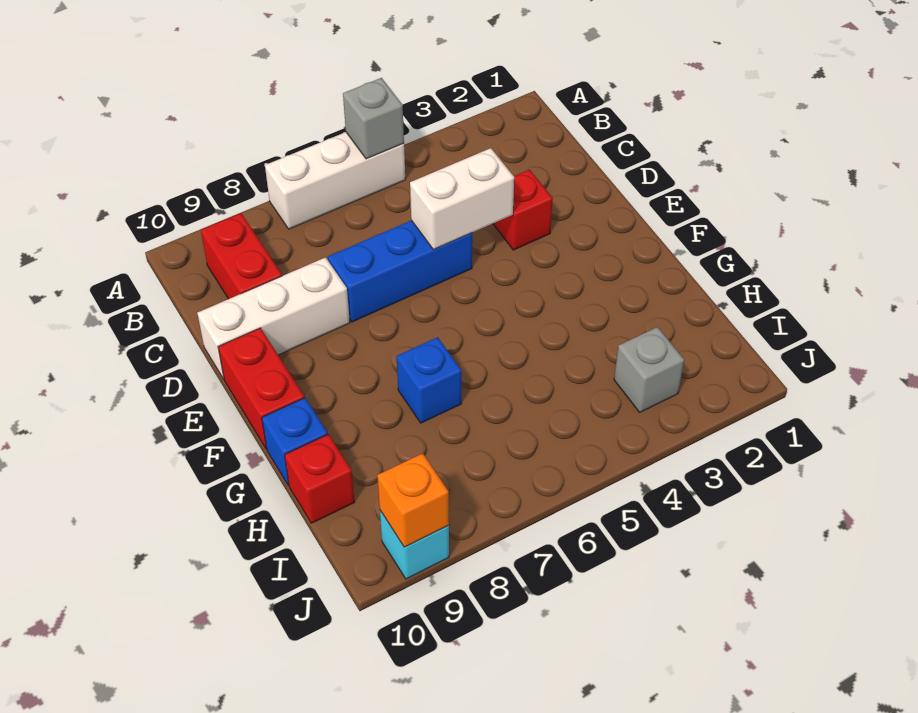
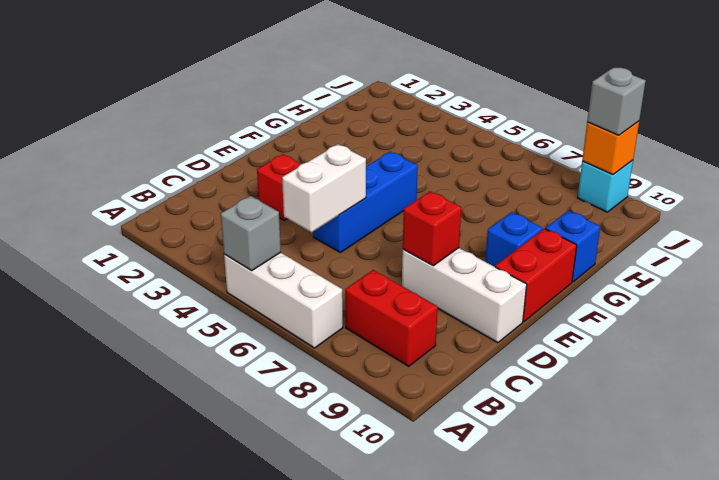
red 1x2 brick [201,213,282,299] -> red 1x2 brick turned to [345,270,438,366]
white 1x2 brick [410,148,514,250] -> white 1x2 brick turned to [282,144,366,232]
blue 1x3 brick [328,220,472,322] -> blue 1x3 brick turned to [313,152,418,252]
blue 1x1 brick [397,337,461,423] -> blue 1x1 brick moved to [485,212,543,267]
red 1x1 brick [285,434,355,523] -> red 1x1 brick moved to [403,191,461,266]
grey 1x1 brick [614,327,684,412] -> grey 1x1 brick moved to [587,67,646,135]

